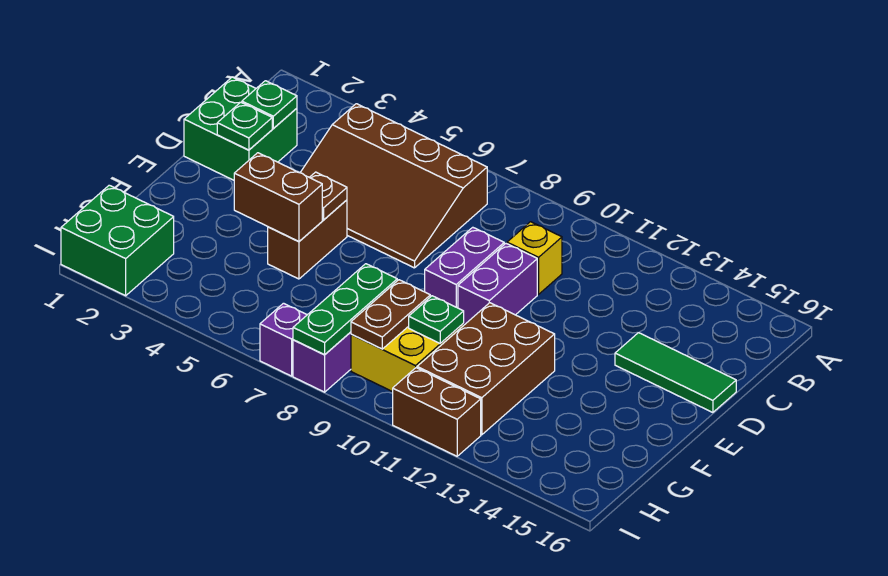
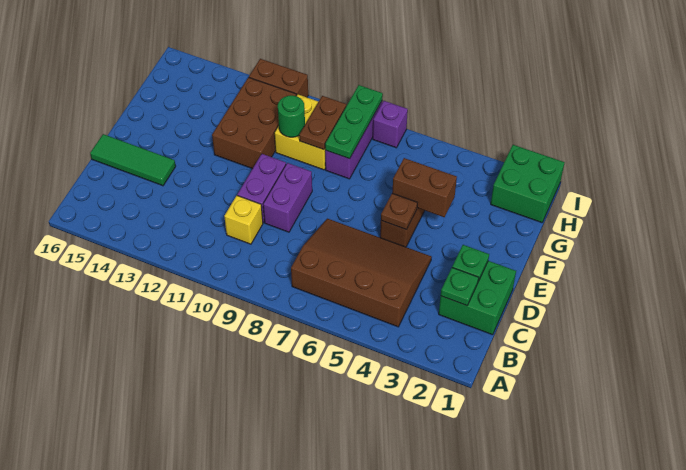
green 1x1 plate [409,296,464,343] -> green 1x1 round brick [278,95,305,137]

